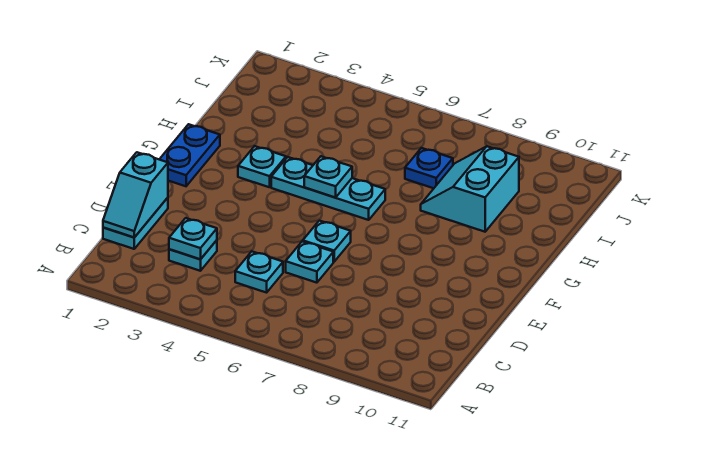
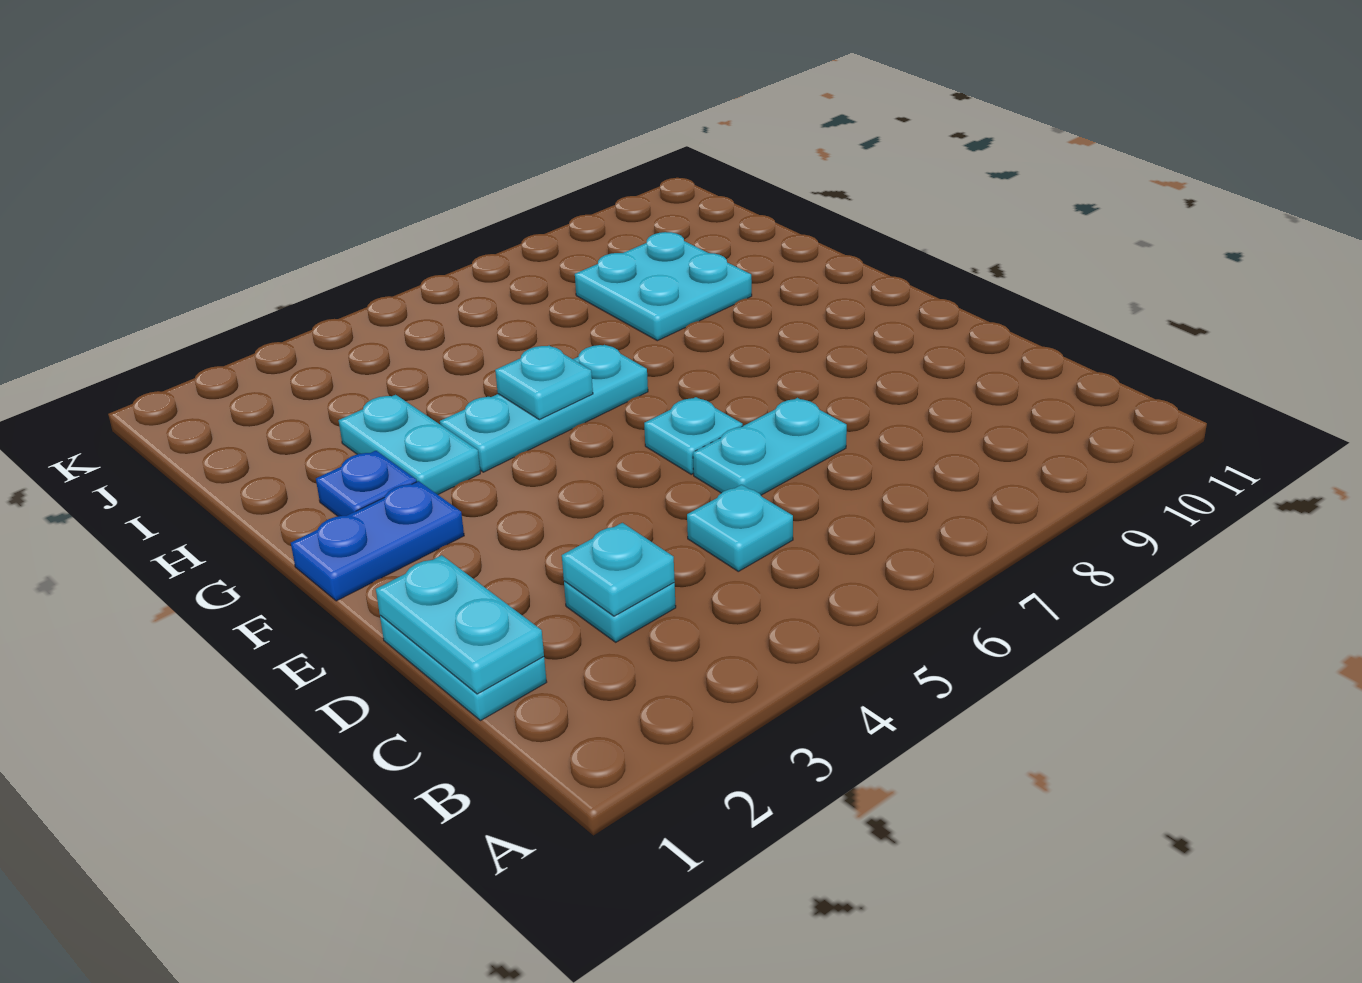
cyan 1x2 slope [103,152,168,237] -> cyan 1x2 plate [376,555,544,694]
cyan 1x1 plate [286,241,333,283] -> cyan 1x2 plate [693,398,847,495]
blue 1x2 plate [159,124,220,186] -> blue 1x2 plate turned to [291,481,464,601]
cyan 1x1 plate [238,146,286,187] -> cyan 1x2 plate [339,395,480,495]
cyan 2x2 slope [421,146,519,232] -> cyan 2x2 plate [575,232,752,341]
blue 1x1 plate [405,148,453,188] -> blue 1x1 plate moved to [316,451,417,516]

